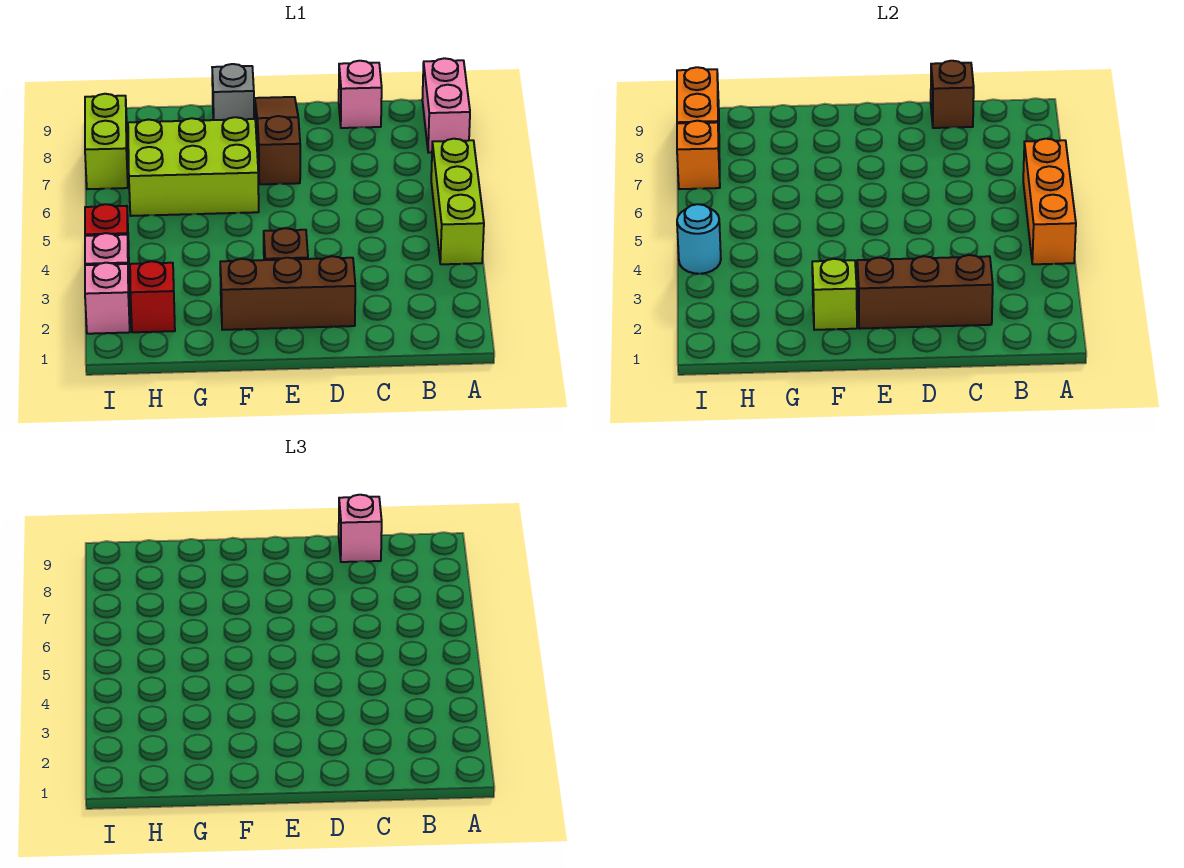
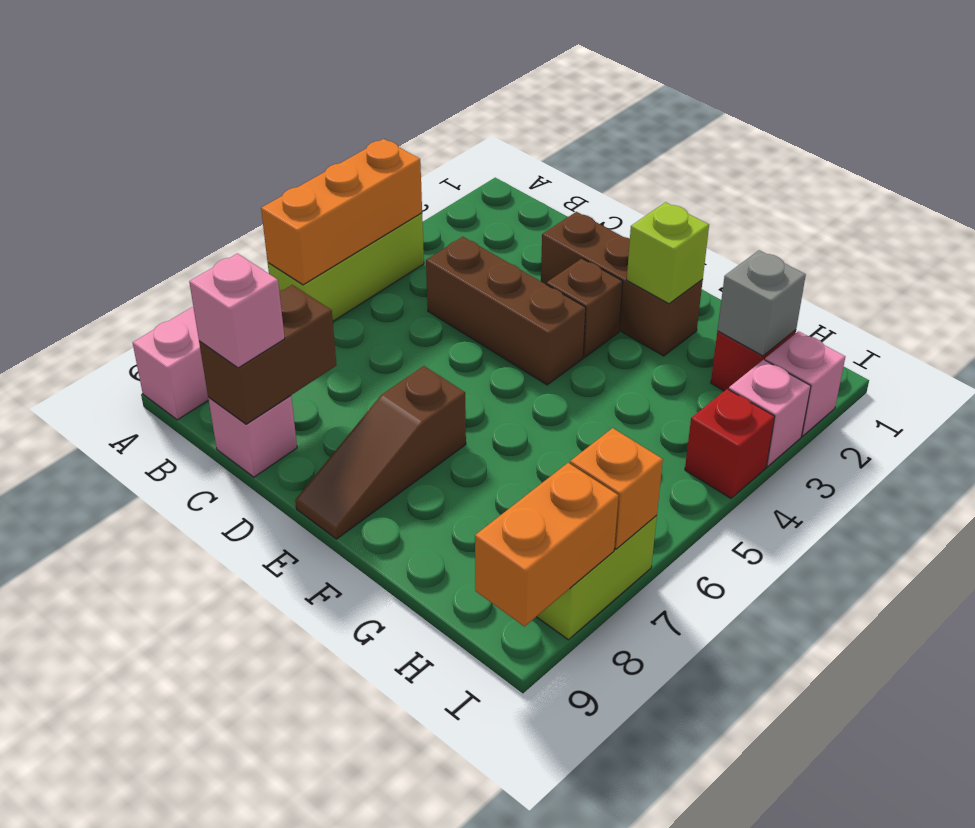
brown 1x3 brick [857,255,993,329] -> brown 1x3 brick moved to [426,237,586,385]
brown 1x1 brick [931,61,974,128] -> brown 1x2 brick [199,285,336,424]
lime 2x3 brick [128,117,259,216] -> none
grey 1x1 brick [212,64,254,120] -> grey 1x1 brick moved to [717,250,806,356]
cyan 1x1 round brick [677,204,721,274] -> none

